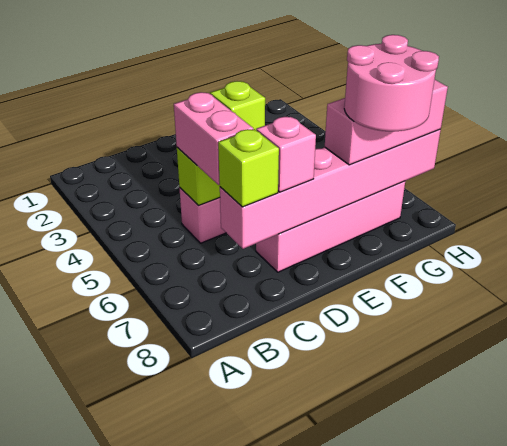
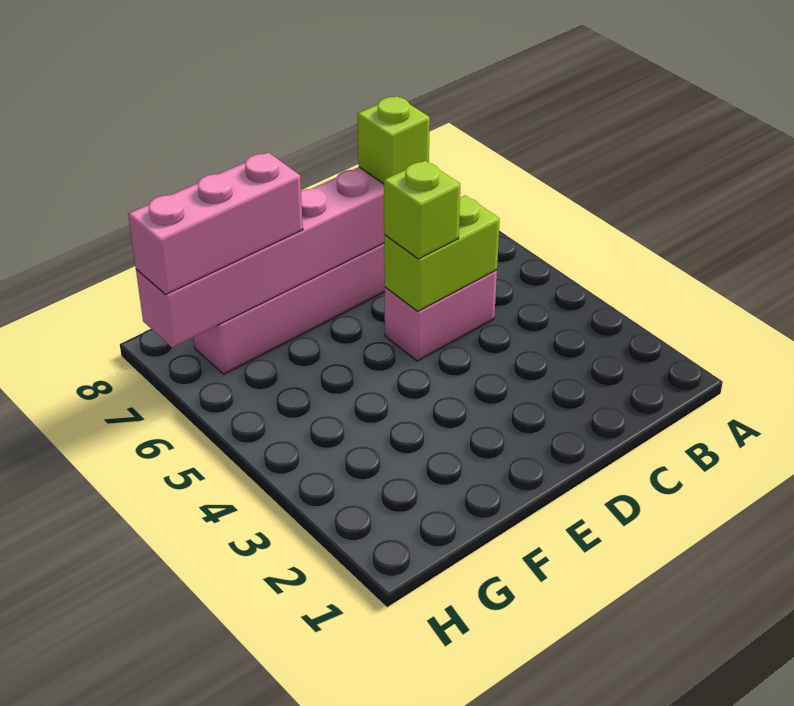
pink 1x2 brick [174,92,253,185] -> none
pink 1x1 brick [256,117,316,192] -> none
pink 2x2 round brick [344,35,439,131] -> none

